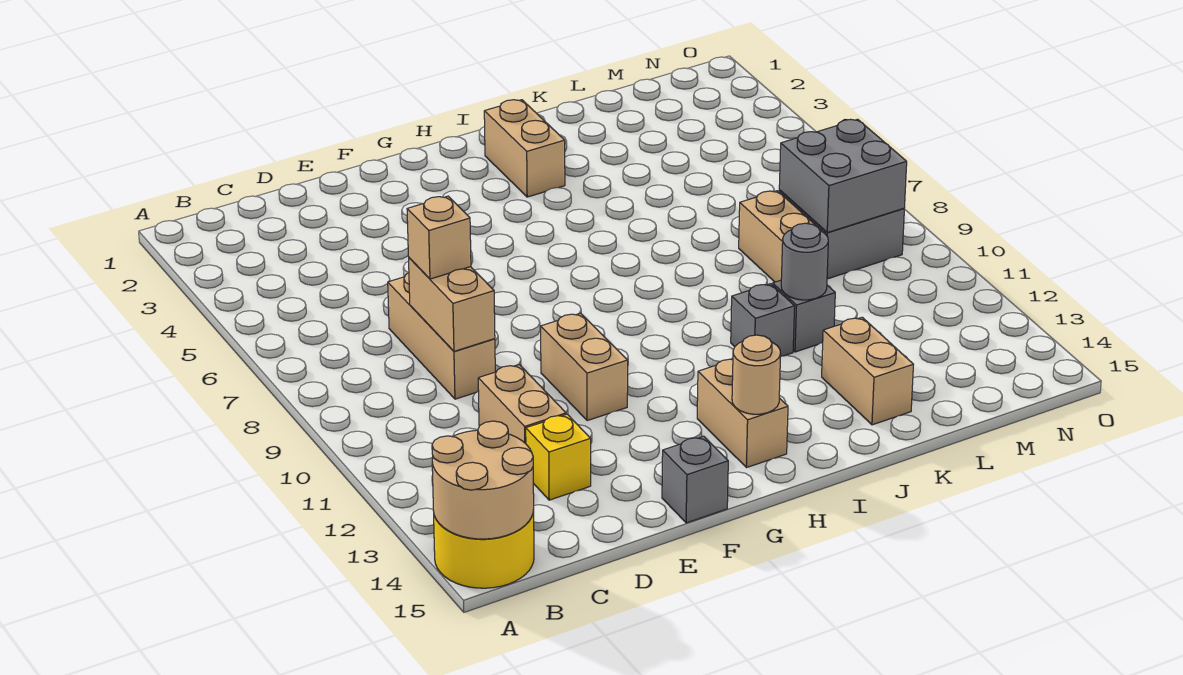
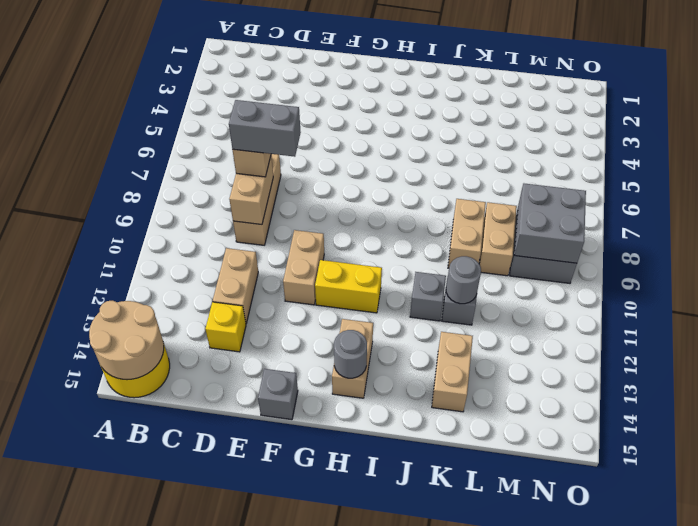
none -> grey 1x2 brick [229,100,301,157]
none -> yellow 1x2 brick [315,260,382,313]
tan 1x1 round brick [732,335,781,414] -> grey 1x1 round brick [334,330,367,378]
tan 1x2 brick [484,100,565,197] -> tan 1x2 brick moved to [448,199,486,268]

